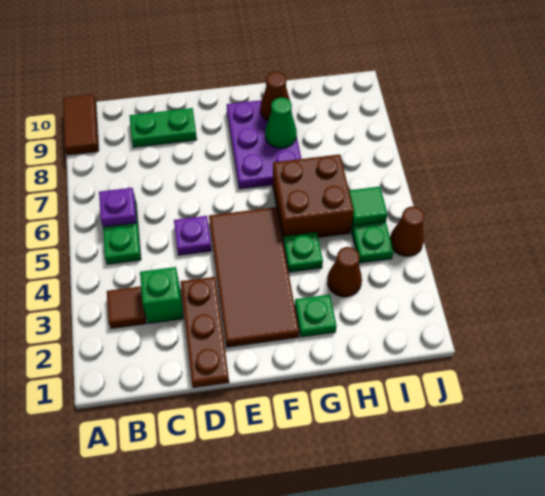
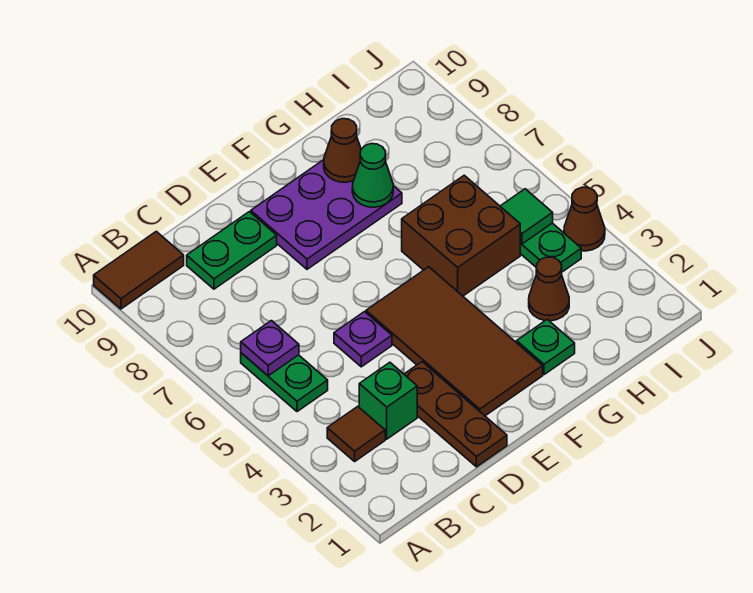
brown 1x2 tile [63,94,99,155] -> brown 1x2 tile turned to [94,231,184,309]
purple 2x3 plate [226,100,301,189] -> purple 2x3 plate turned to [251,160,402,269]
green 1x1 plate [283,232,323,272] -> none

